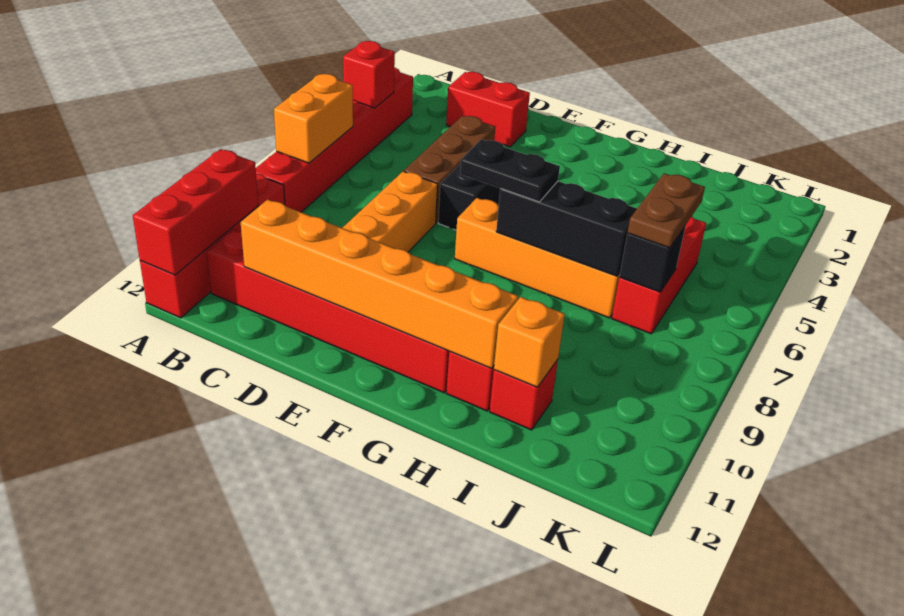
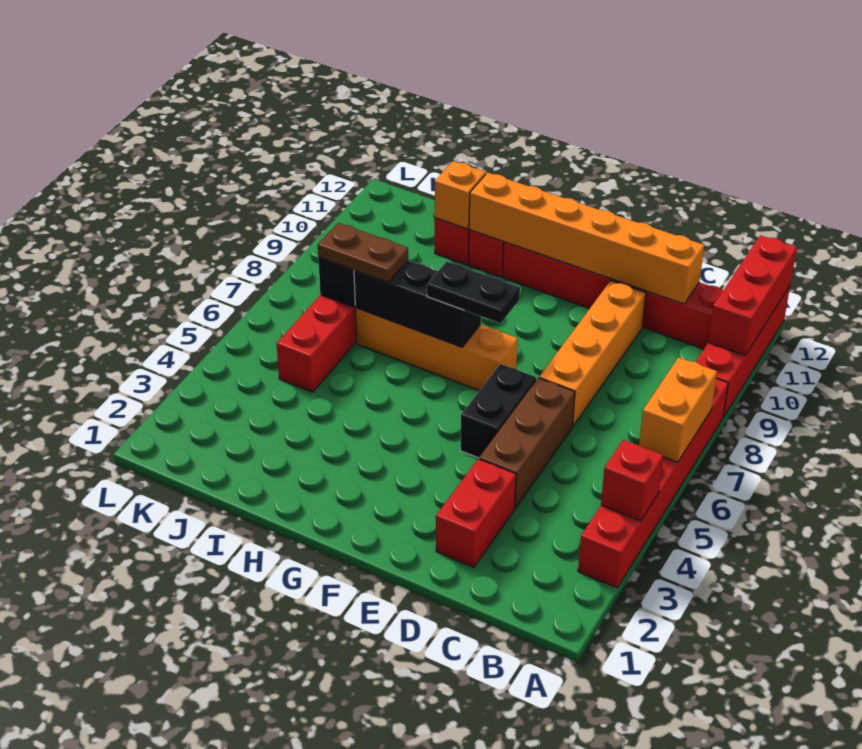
red 1x2 brick [446,72,530,147] -> red 1x2 brick turned to [436,459,516,567]
brown 1x2 plate [628,173,705,248] -> brown 1x2 plate turned to [318,223,408,282]

